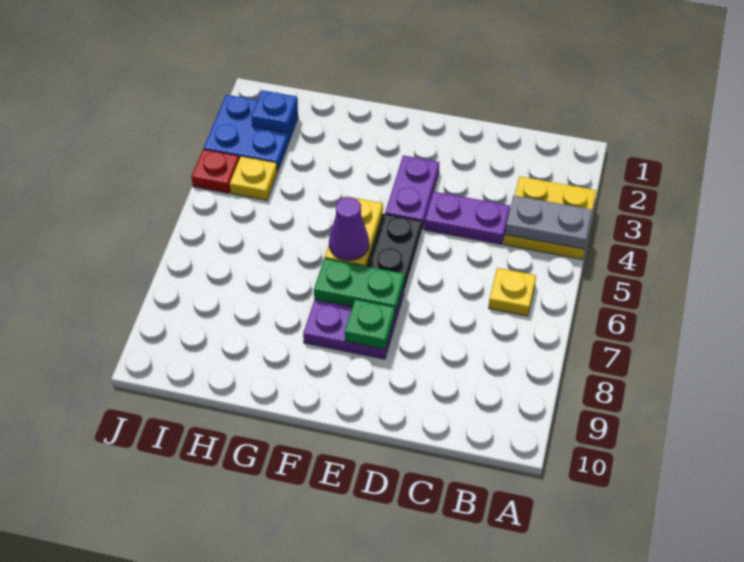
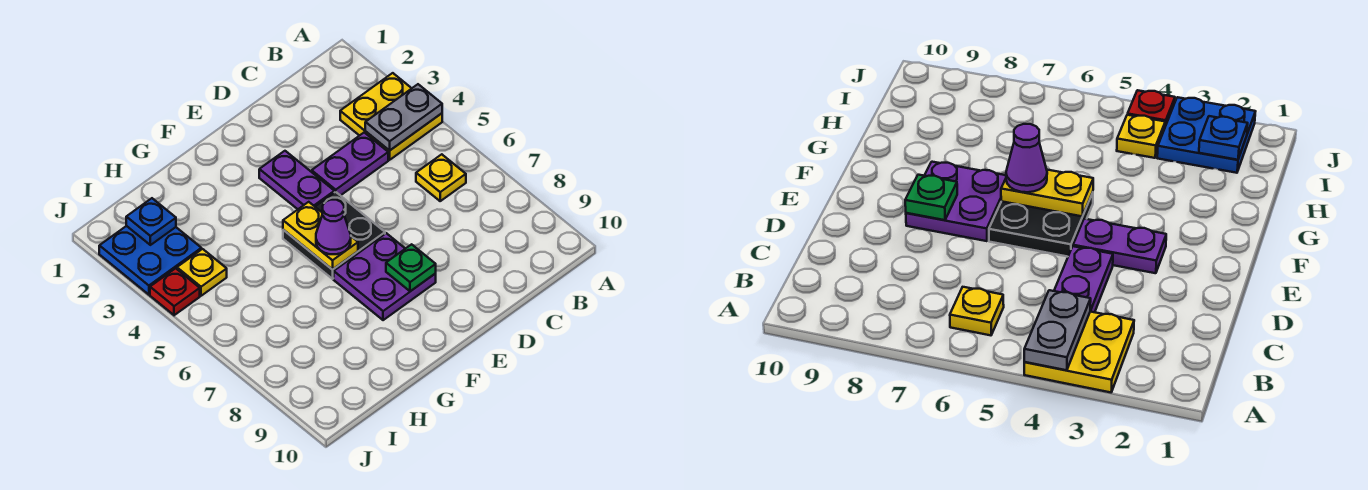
green 1x2 plate [314,258,405,314] -> none

